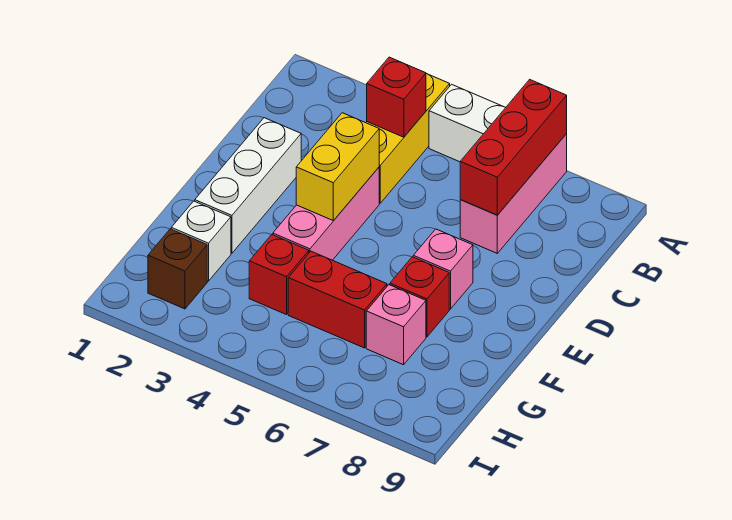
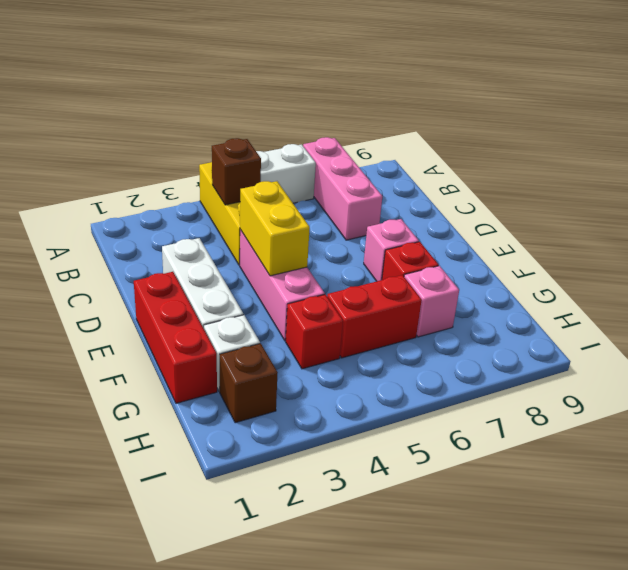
red 1x3 brick [460,79,567,215] -> red 1x3 brick moved to [134,272,217,403]
red 1x1 brick [367,57,426,137] -> brown 1x1 brick [212,138,261,205]

